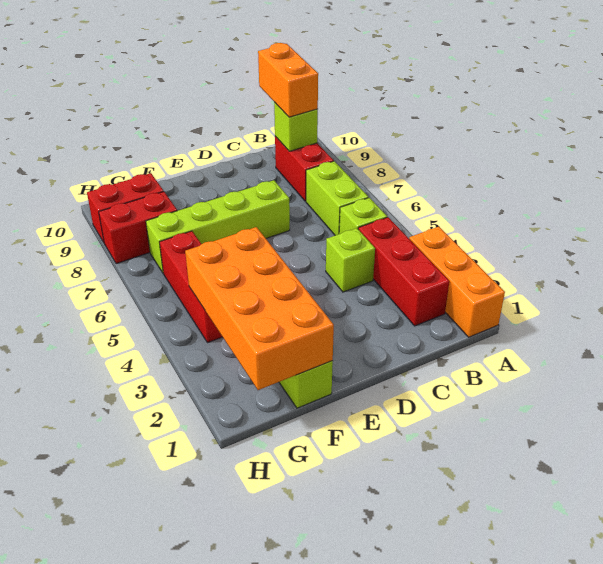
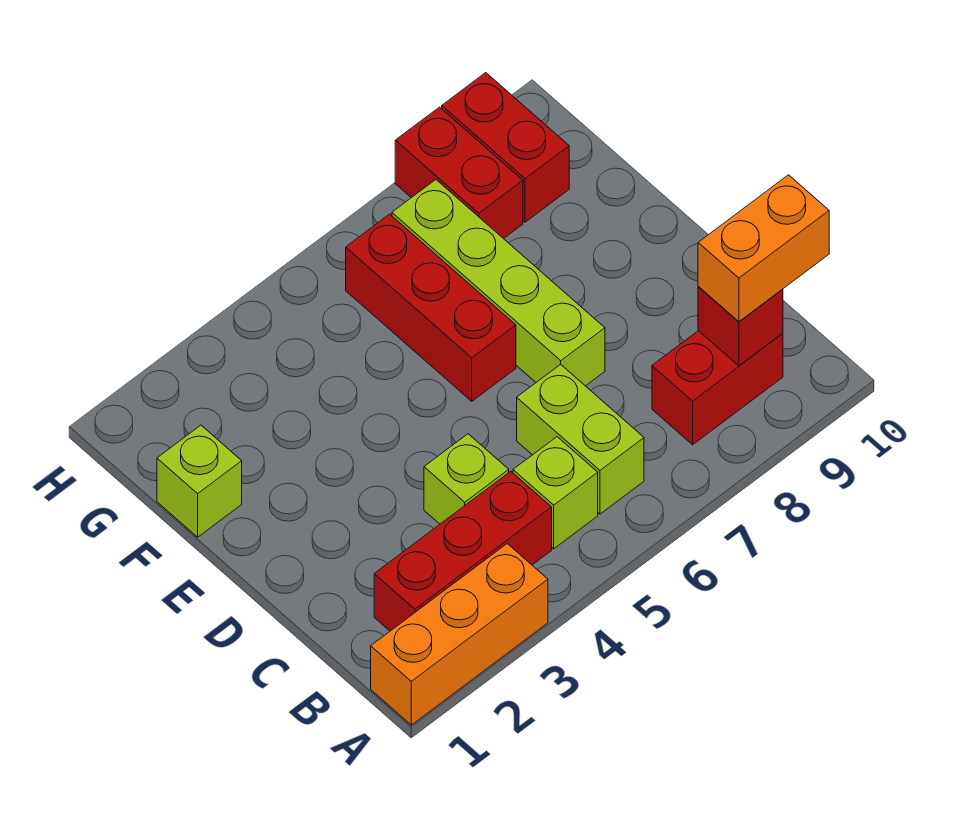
lime 1x2 brick [306,161,368,235] -> lime 1x2 brick turned to [517,364,644,514]
lime 1x1 brick [274,102,318,151] -> red 1x1 brick [698,286,783,366]
orange 2x4 brick [185,227,334,390] -> none
red 1x3 brick [160,231,222,343] -> red 1x3 brick turned to [346,214,516,401]

